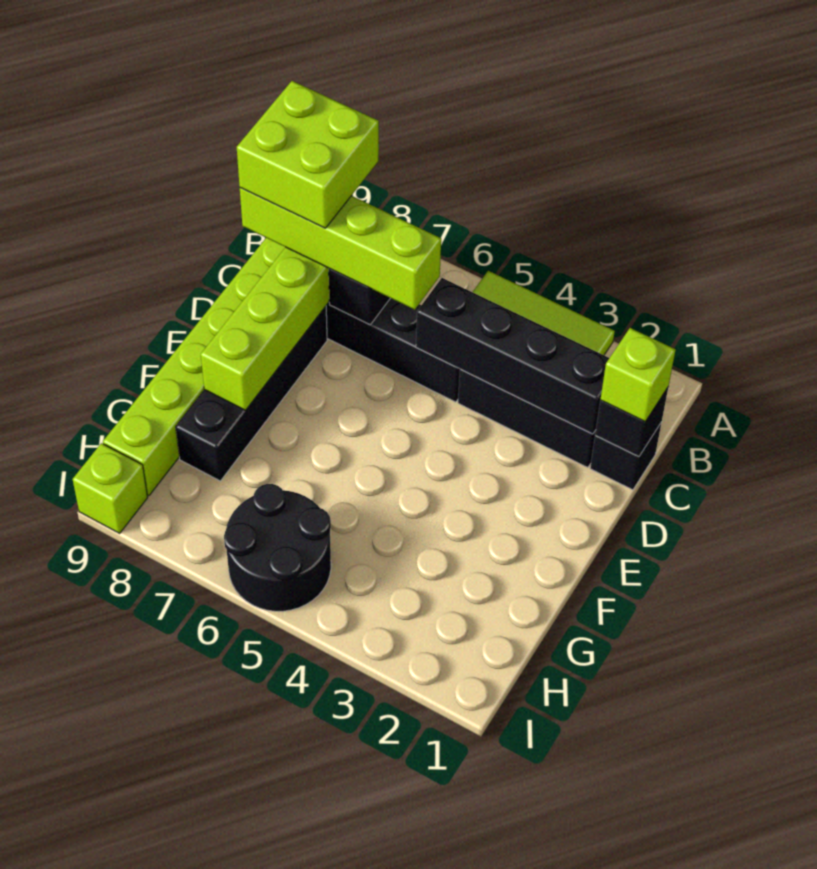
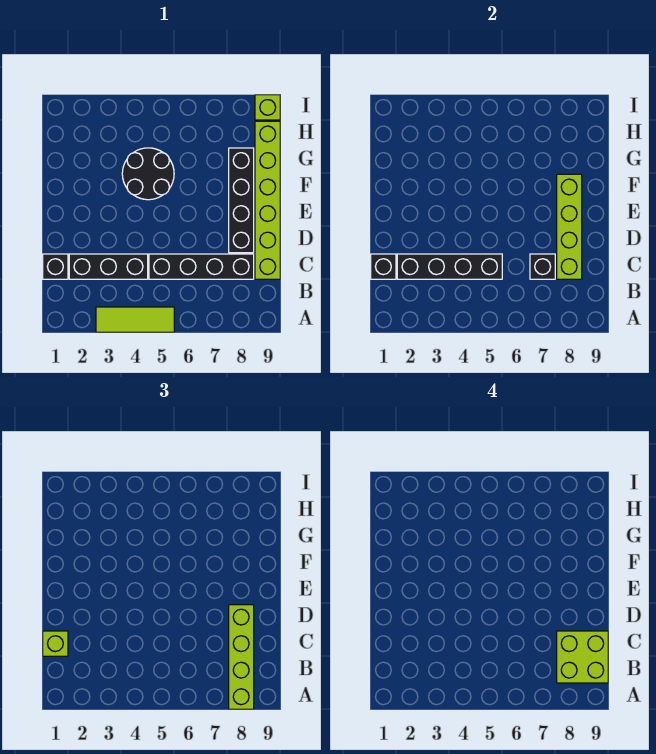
lime 1x4 brick [240,188,441,310] -> lime 1x4 brick turned to [229,605,254,709]
black 2x2 round brick [224,484,331,611] -> black 2x2 round brick moved to [122,148,174,200]

